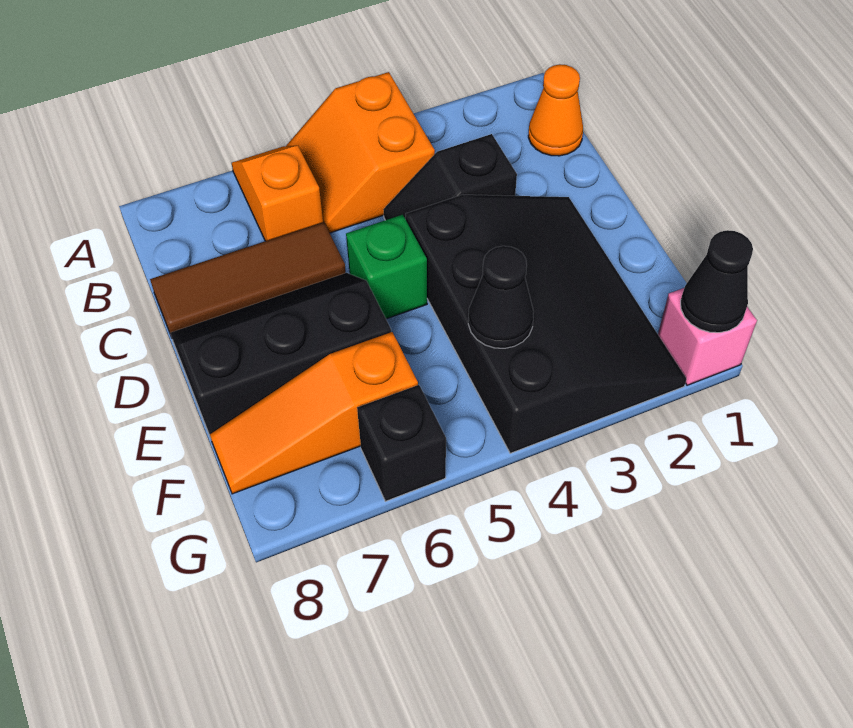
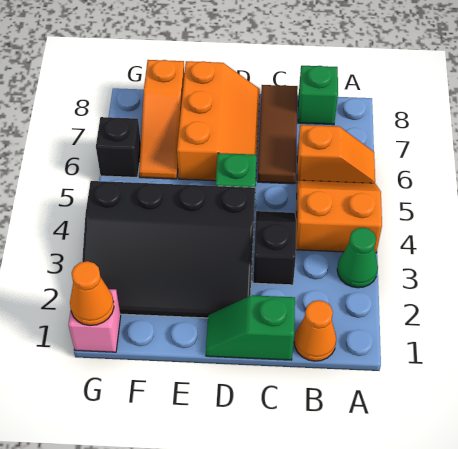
none -> green 1x1 cone [337,227,378,288]
none -> green 1x1 brick [298,66,338,125]
none -> green 1x2 slope [206,295,295,360]
black 2x3 slope [170,273,391,438] -> orange 2x3 slope [177,61,260,181]
black 1x1 cone [468,246,534,348] -> none
orange 1x3 slope [210,332,418,494] -> orange 1x3 slope turned to [139,60,185,179]
black 1x1 cone [681,230,753,333] -> orange 1x1 cone [70,261,114,326]

